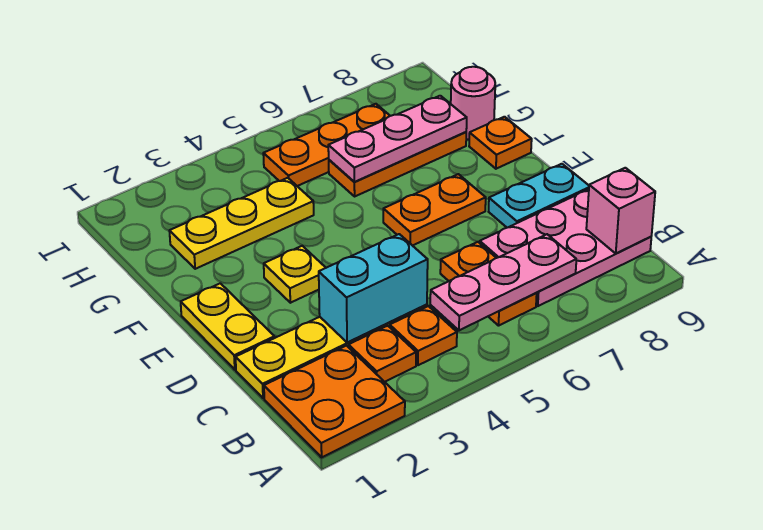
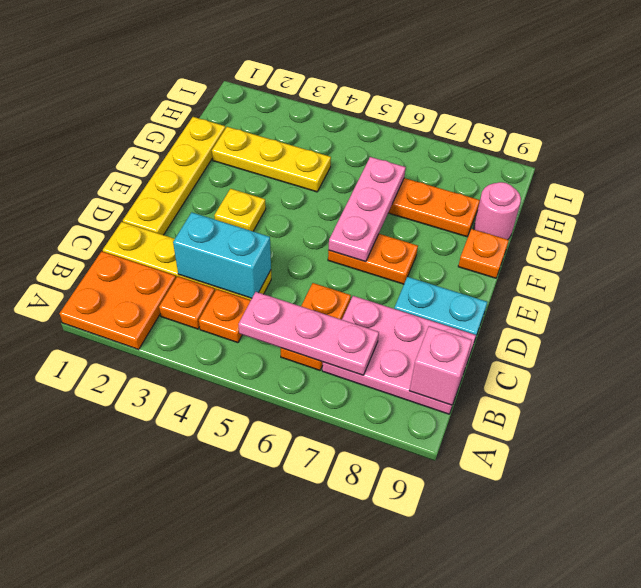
yellow 1x2 plate [181,283,275,370] -> yellow 1x4 plate [123,117,226,235]
pink 1x3 plate [328,96,467,182] -> pink 1x3 plate turned to [328,157,406,262]
orange 1x3 plate [263,104,390,186] -> none

